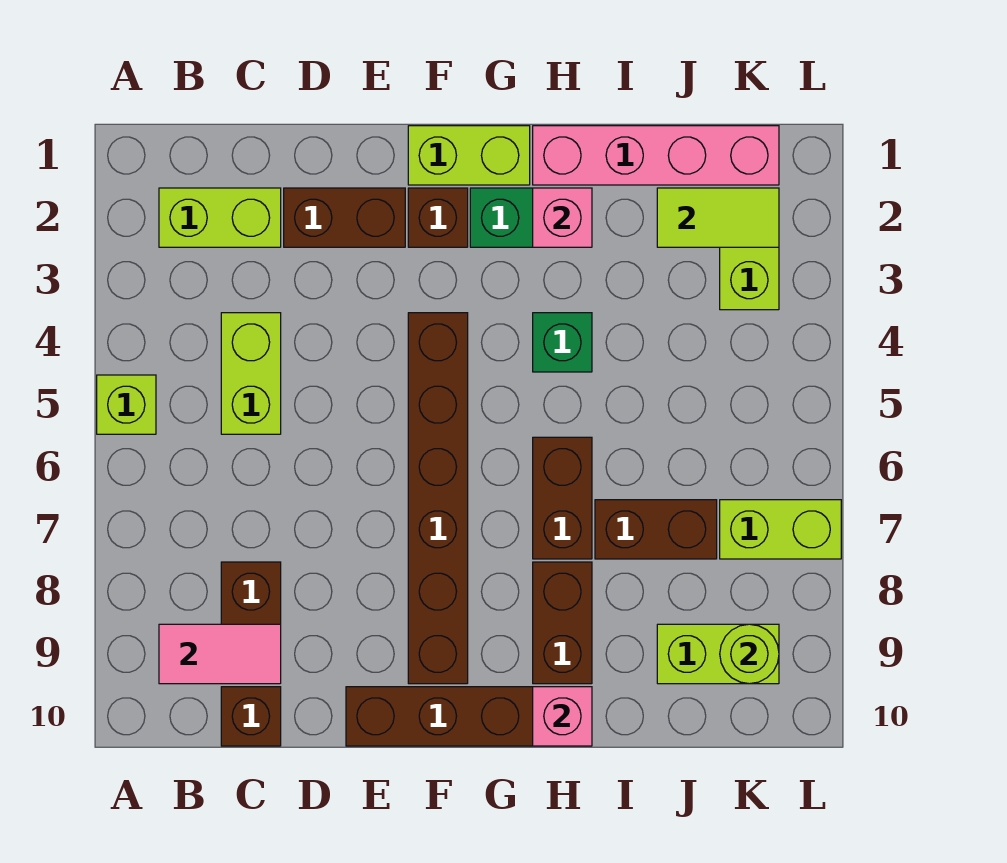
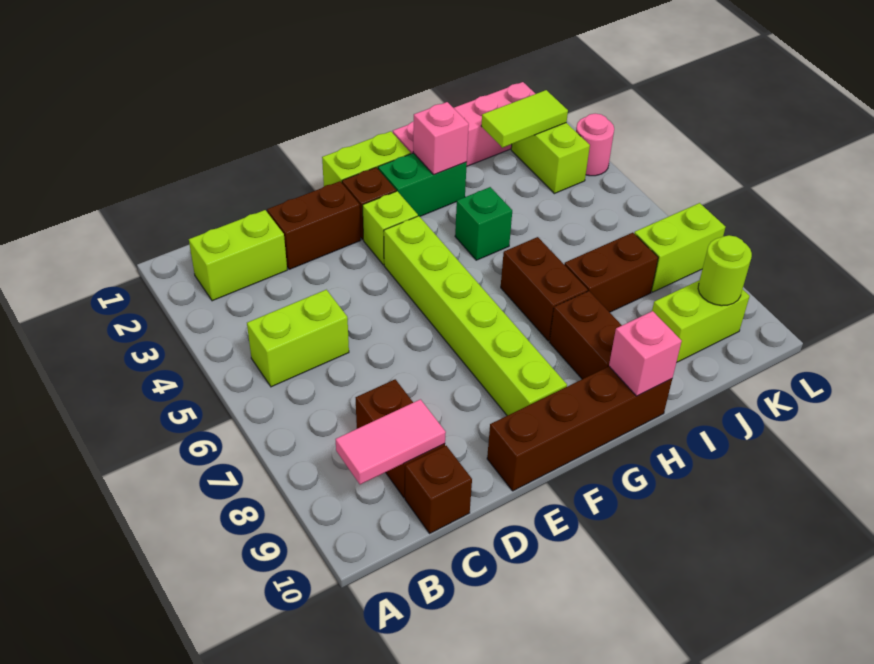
lime 1x1 brick [97,375,156,434] -> lime 1x1 brick moved to [363,191,418,265]
lime 1x2 brick [221,313,281,434] -> lime 1x2 brick turned to [247,290,349,387]
brown 1x6 brick [408,313,468,684] -> lime 1x6 brick [384,216,567,416]
none -> pink 1x1 round brick [576,114,614,176]

